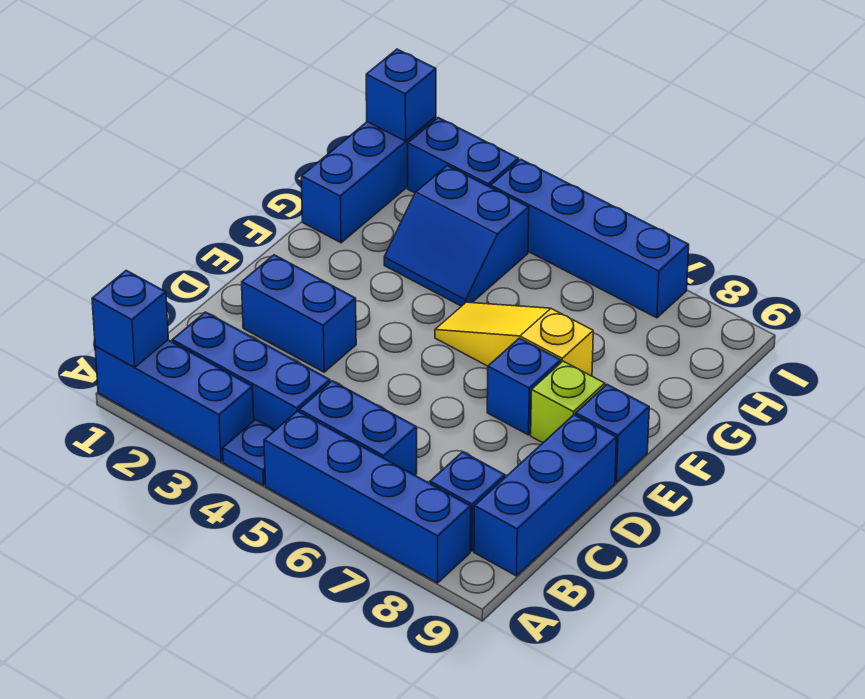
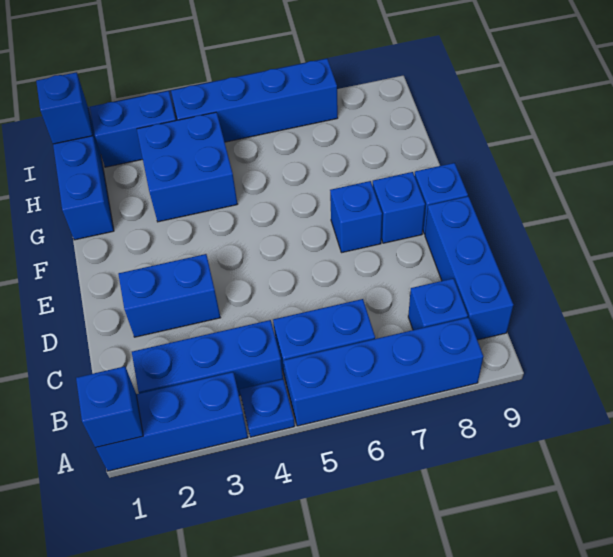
lime 1x1 brick [531,361,605,443] -> blue 1x1 brick [373,172,425,243]
yellow 1x3 slope [435,302,593,376] -> none
blue 2x2 slope [384,165,529,306] -> blue 2x2 brick [137,112,237,222]

